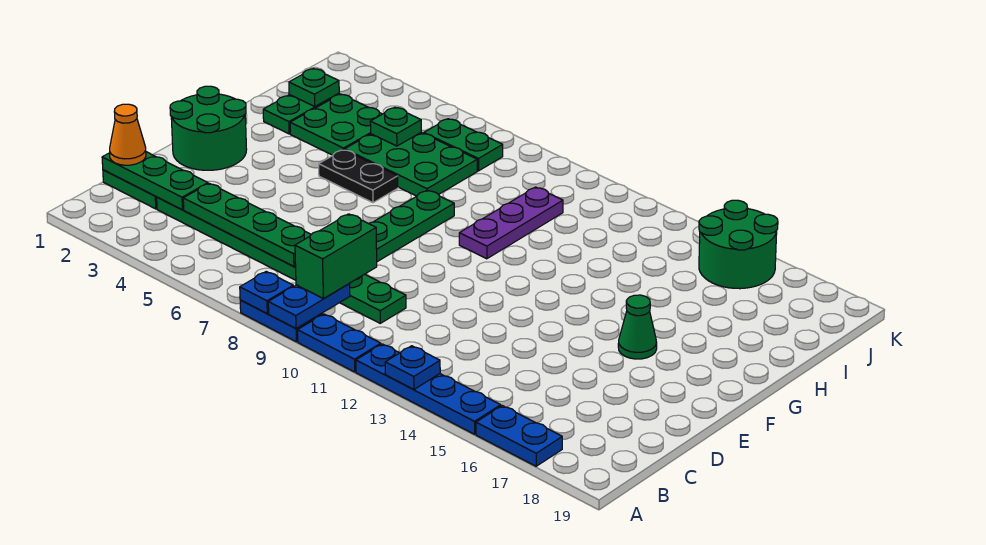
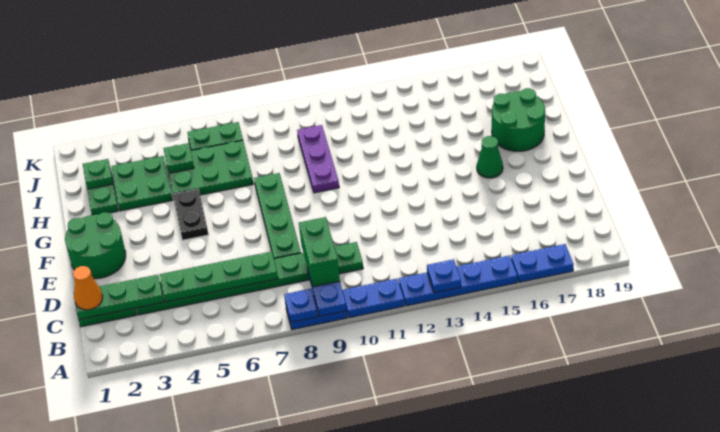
black 1x2 plate [319,149,398,203] -> black 1x2 plate turned to [173,189,208,240]
green 2x2 round brick [699,200,778,289] -> green 2x2 round brick moved to [492,88,545,151]

